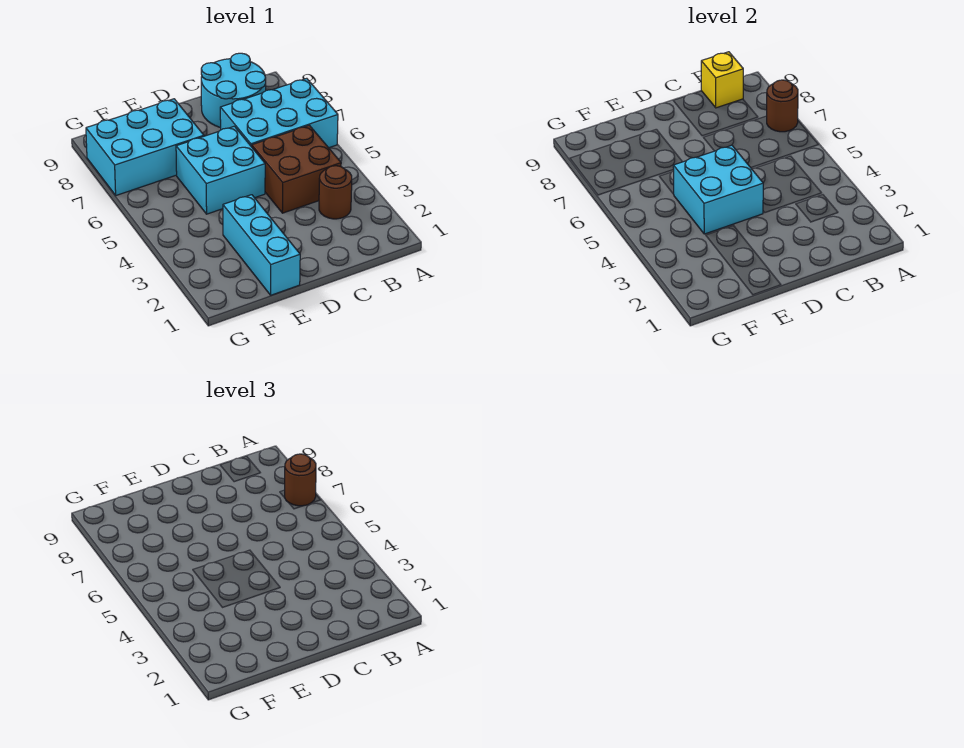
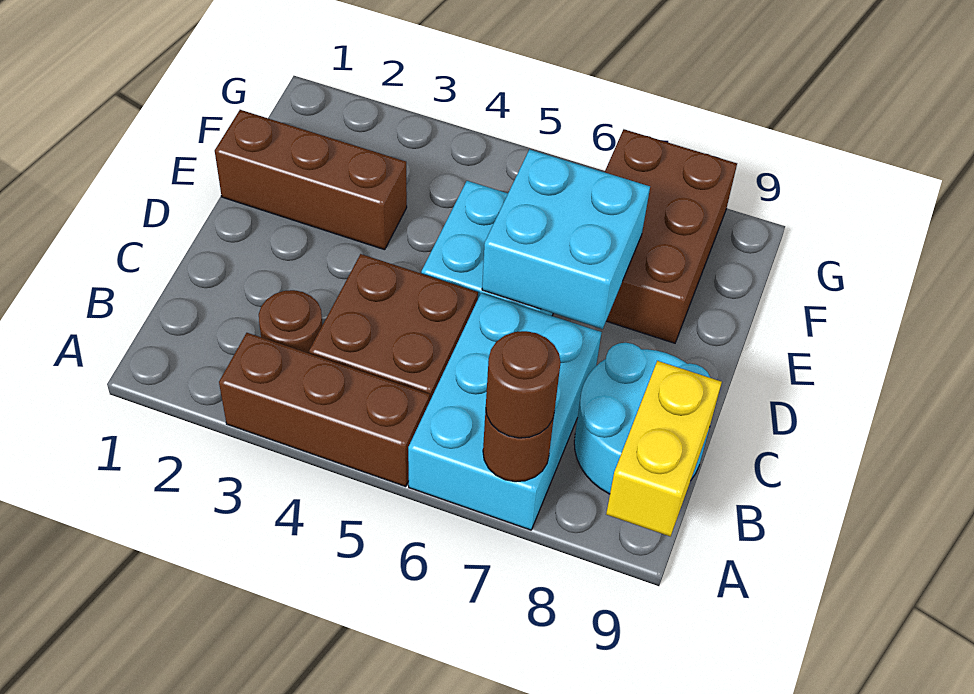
none -> brown 1x3 brick [219,333,430,486]
yellow 1x1 brick [701,52,743,108] -> yellow 1x2 brick [606,361,722,537]
cyan 2x2 brick [673,145,763,234] -> cyan 2x2 brick moved to [482,149,650,329]
cyan 1x3 brick [223,195,300,295] -> brown 1x3 brick [215,110,407,250]
cyan 2x3 brick [86,99,204,195] -> brown 2x3 brick [605,129,737,343]

